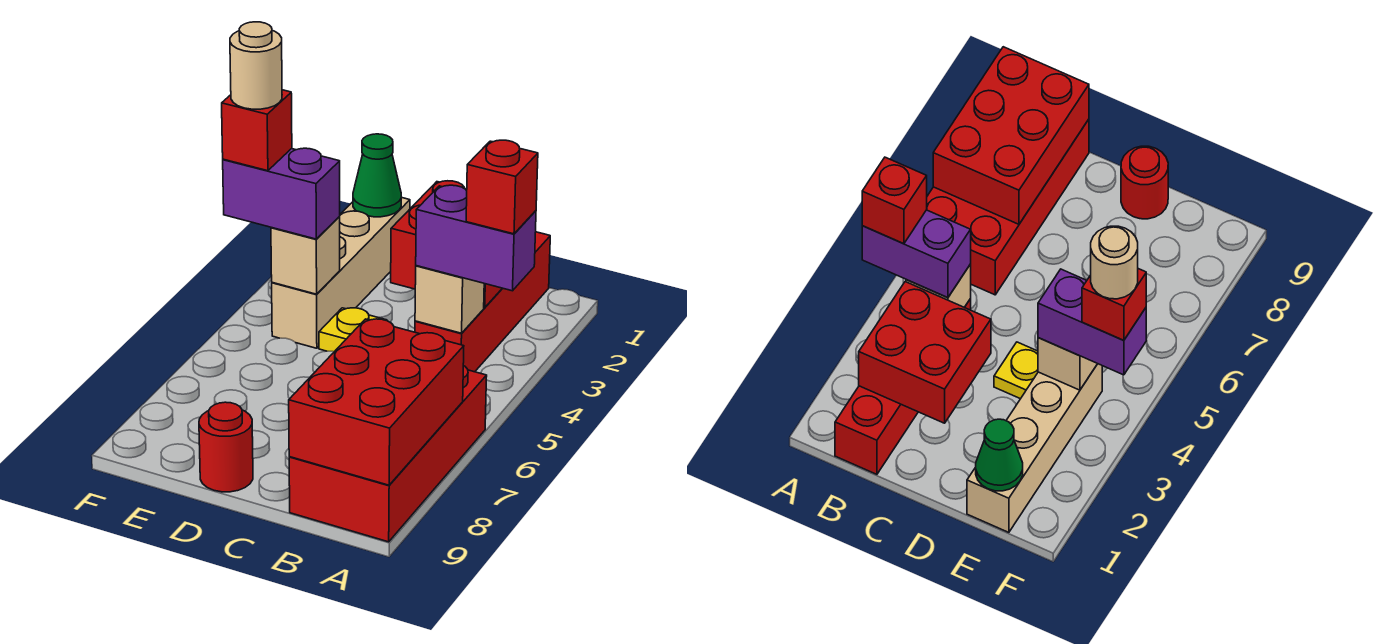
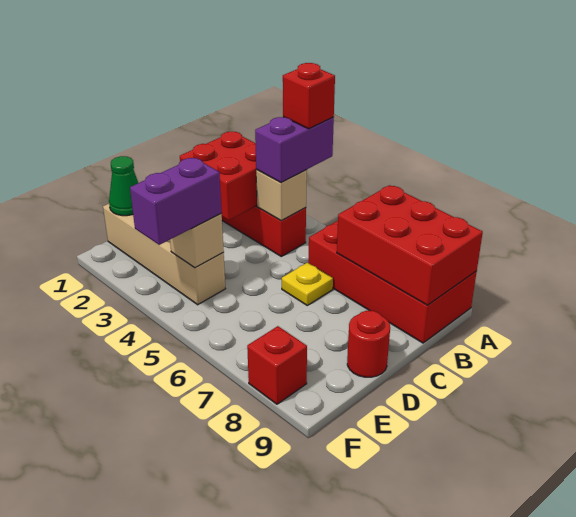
yellow 1x1 plate [319,308,387,352] -> yellow 1x1 plate moved to [282,263,333,305]
red 1x1 brick [222,90,292,171] -> red 1x1 brick moved to [247,326,307,404]
tan 1x1 round brick [230,22,282,109] -> none

